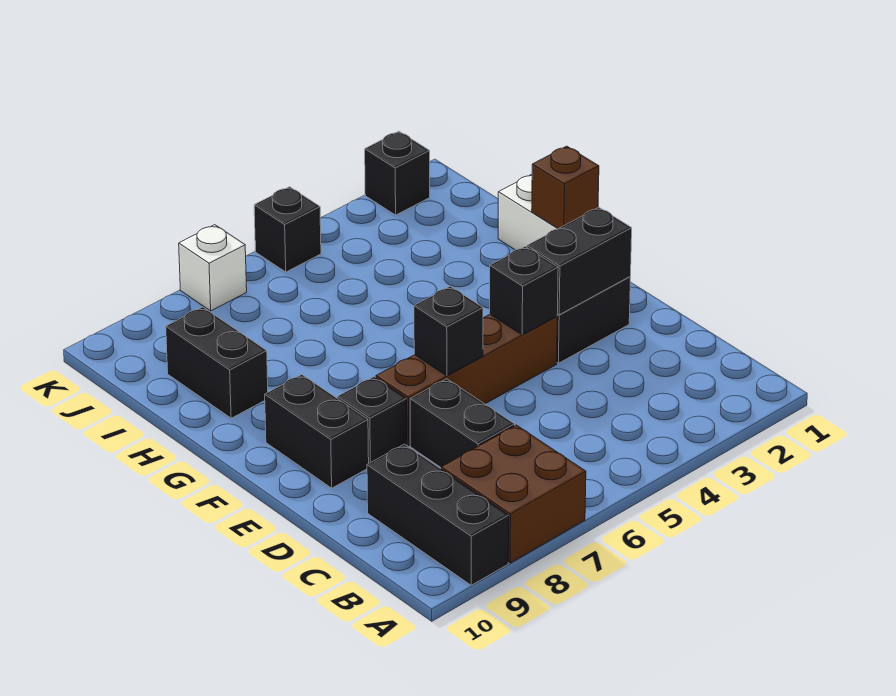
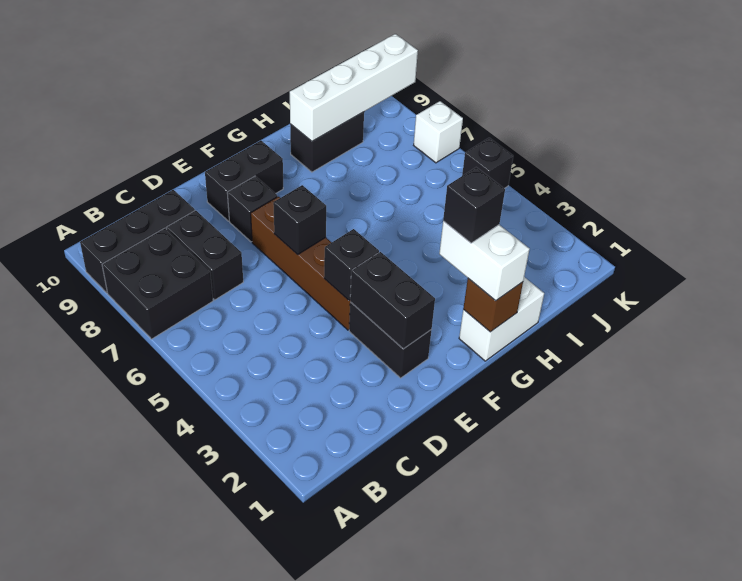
brown 2x2 brick [441,425,586,563] -> black 2x2 brick [102,228,213,339]
black 1x2 brick [410,379,515,467] -> black 1x2 brick turned to [166,210,243,300]
none -> white 1x2 brick [439,221,530,301]
none -> white 1x4 brick [290,34,418,141]
black 1x1 brick [365,131,430,215] -> black 1x1 brick moved to [443,167,505,243]

